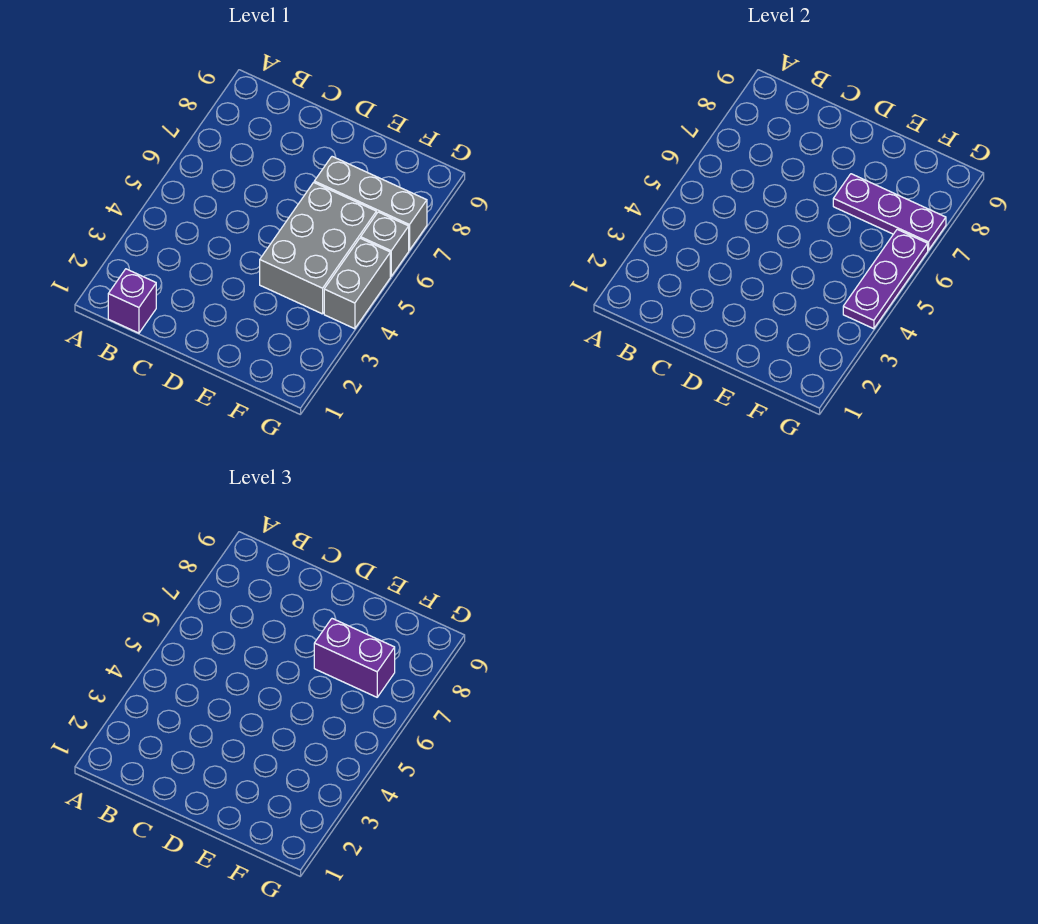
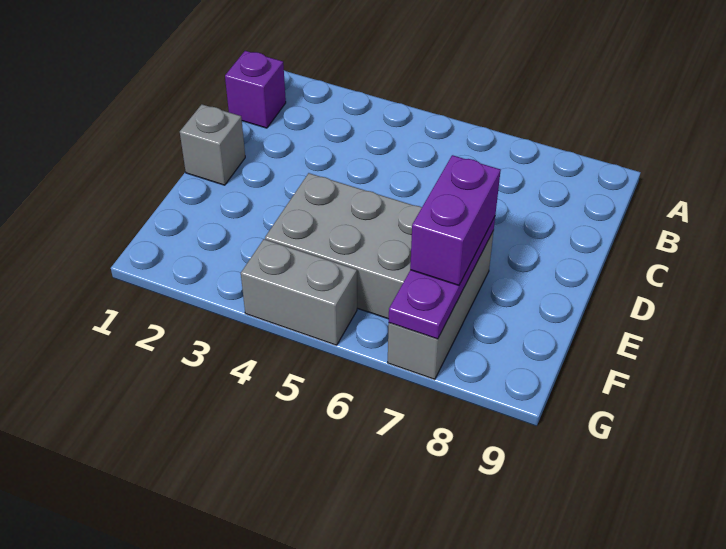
purple 1x3 plate [843,229,928,329] -> none
grey 1x1 brick [361,212,409,276] -> grey 1x1 brick moved to [180,104,245,185]

